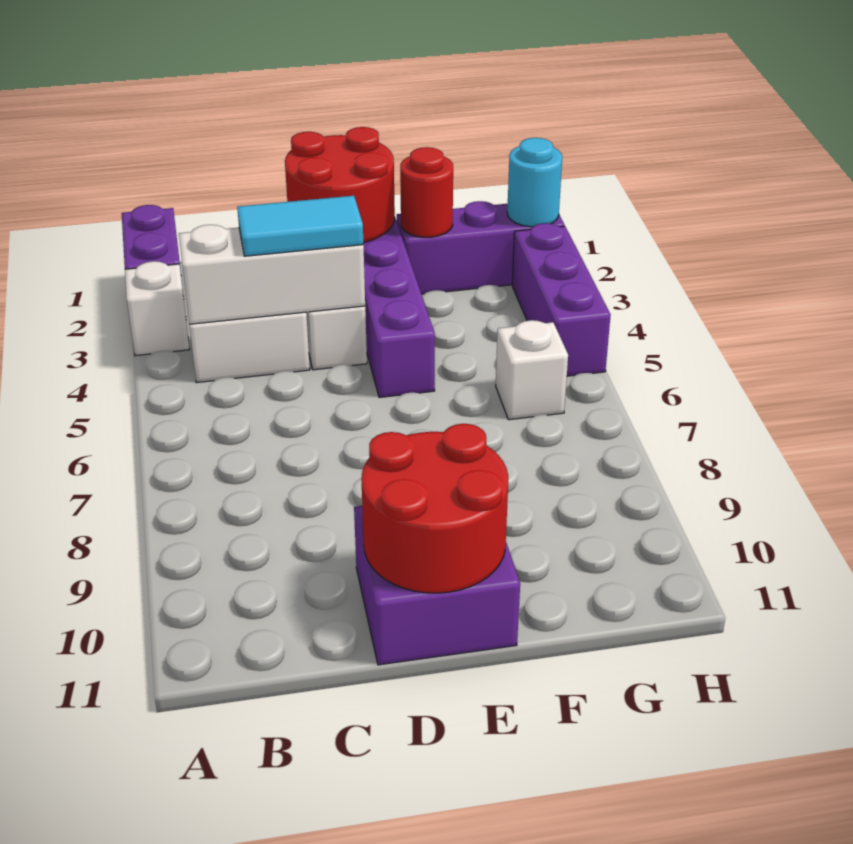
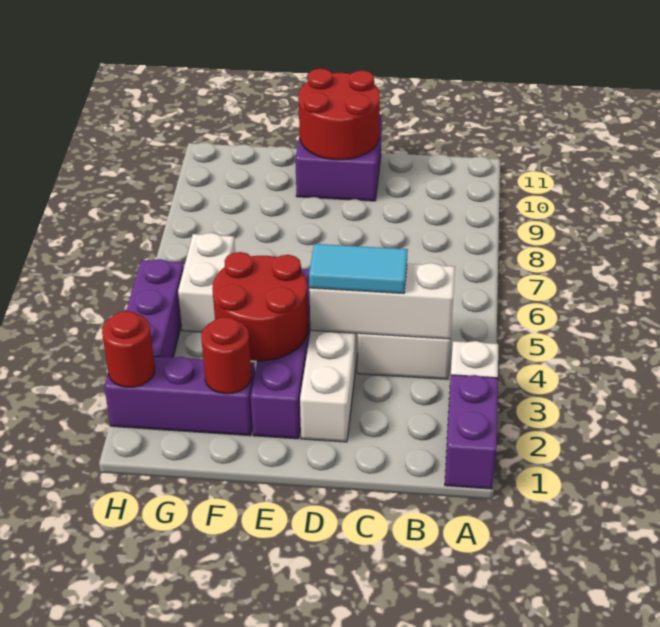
red 2x2 round brick [285,127,395,243] -> red 2x2 round brick moved to [212,252,308,361]
white 1x1 brick [496,320,568,420] -> white 1x2 brick [178,233,235,332]
cyan 1x1 round brick [507,138,562,227] -> red 1x1 round brick [102,311,155,387]

